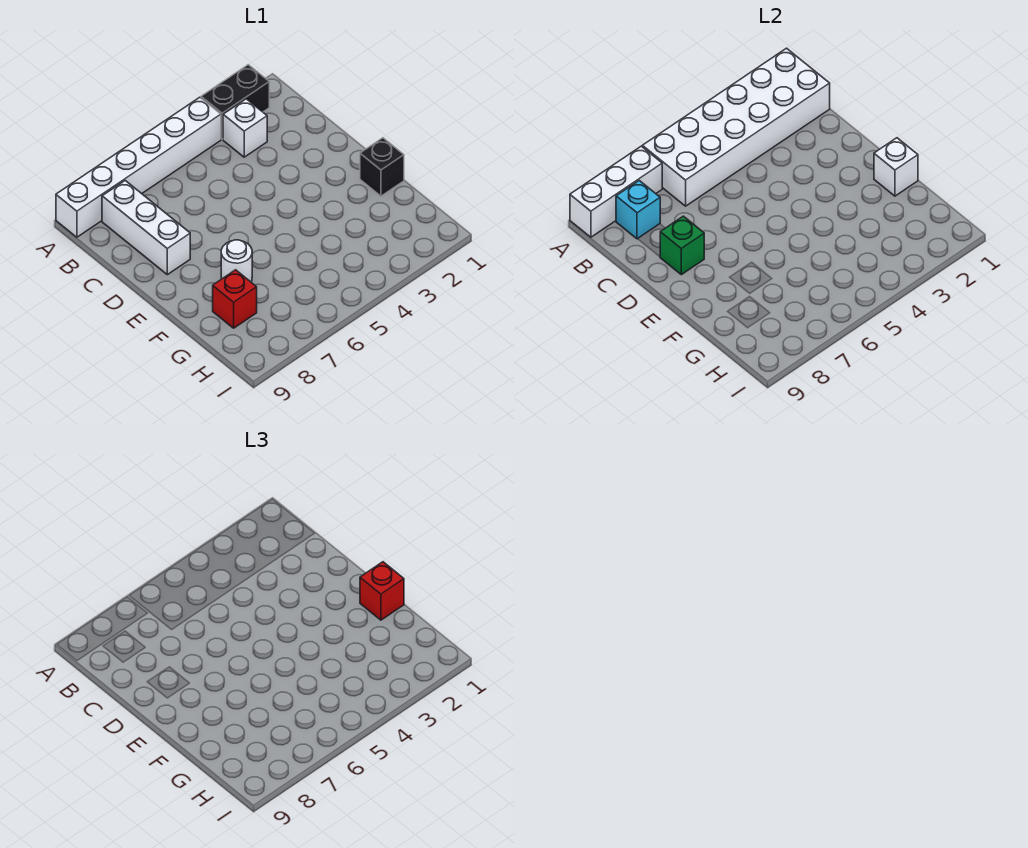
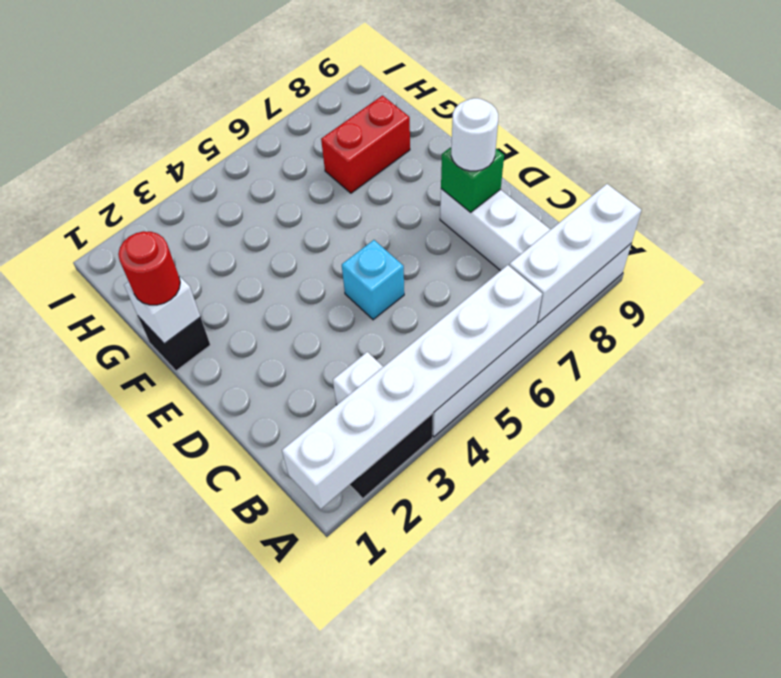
white 2x6 brick [642,48,830,206] -> white 1x6 brick [282,265,542,509]
cyan 1x1 brick [616,181,660,239] -> cyan 1x1 brick moved to [342,240,404,320]
red 1x1 brick [360,562,404,620] -> red 1x1 round brick [118,231,180,305]
white 1x1 round brick [221,240,252,282] -> white 1x1 round brick moved to [451,98,498,171]
red 1x1 brick [213,270,257,328] -> red 1x2 brick [321,96,410,193]

